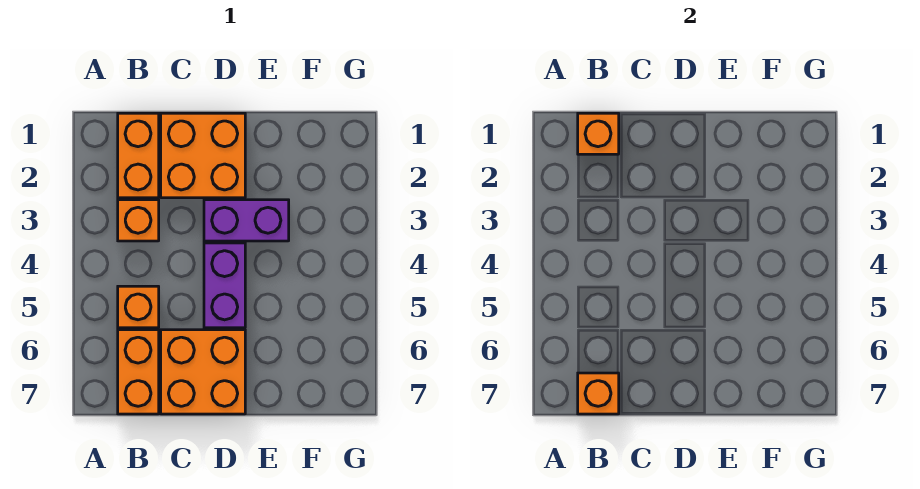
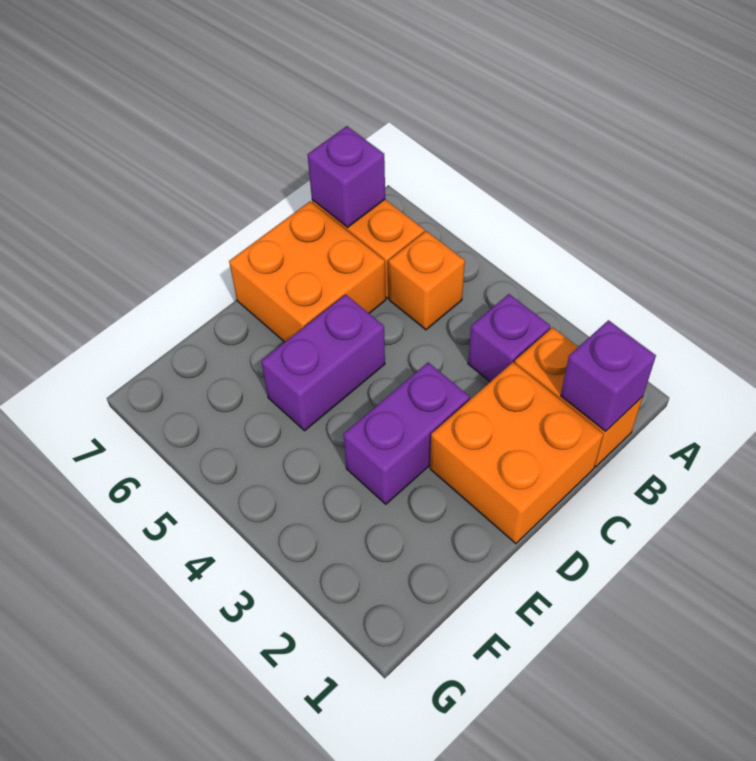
orange 1x1 brick [578,113,619,154] -> purple 1x1 brick [561,320,656,432]
orange 1x1 brick [118,200,159,241] -> purple 1x1 brick [468,294,550,382]
orange 1x1 brick [578,373,619,414] -> purple 1x1 brick [307,126,385,228]
purple 1x2 brick [204,243,245,328] -> purple 1x2 brick turned to [261,294,385,431]

